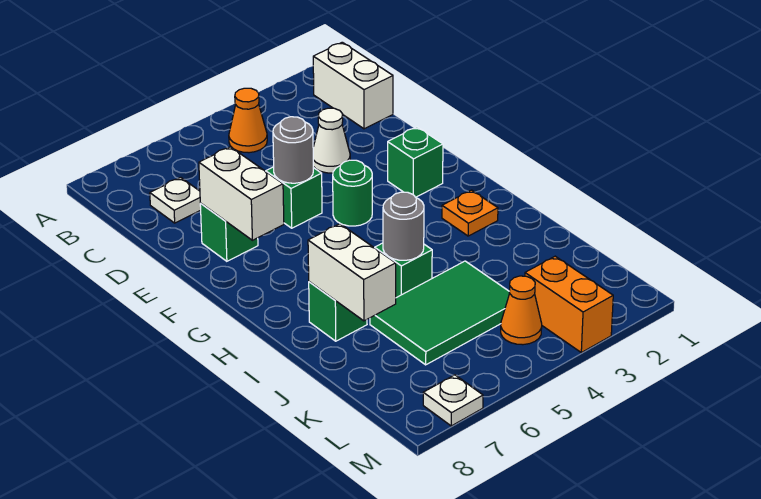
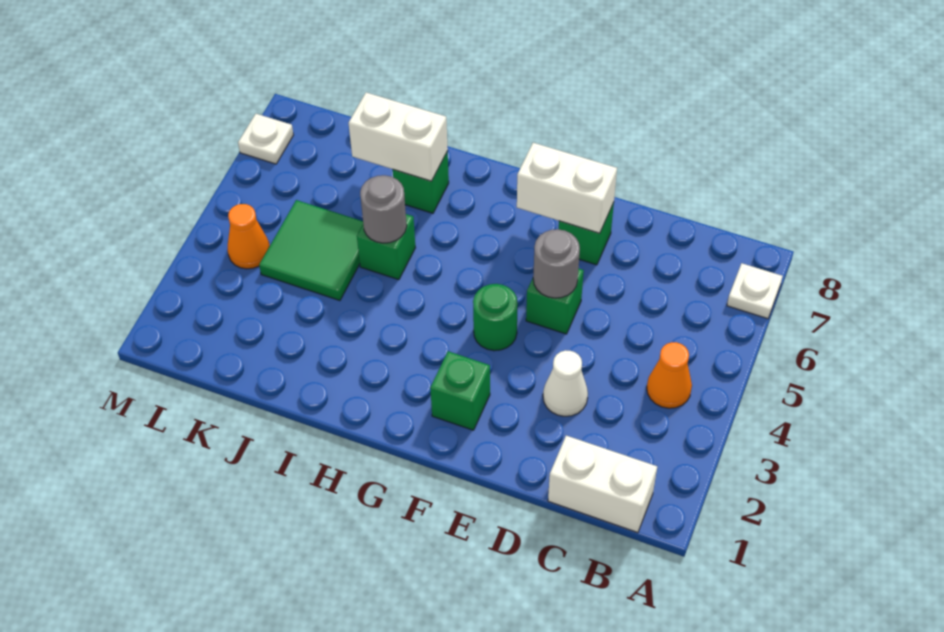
white 1x1 plate [150,178,201,223] -> white 1x1 plate moved to [727,263,783,319]
orange 1x1 plate [442,190,498,236] -> none
green 2x3 tile [370,261,510,365] -> green 2x2 tile [259,200,363,301]
orange 1x2 brick [525,256,613,352] -> none

